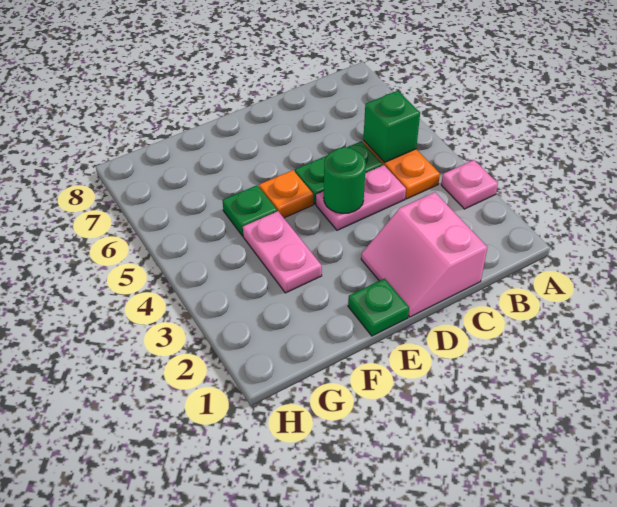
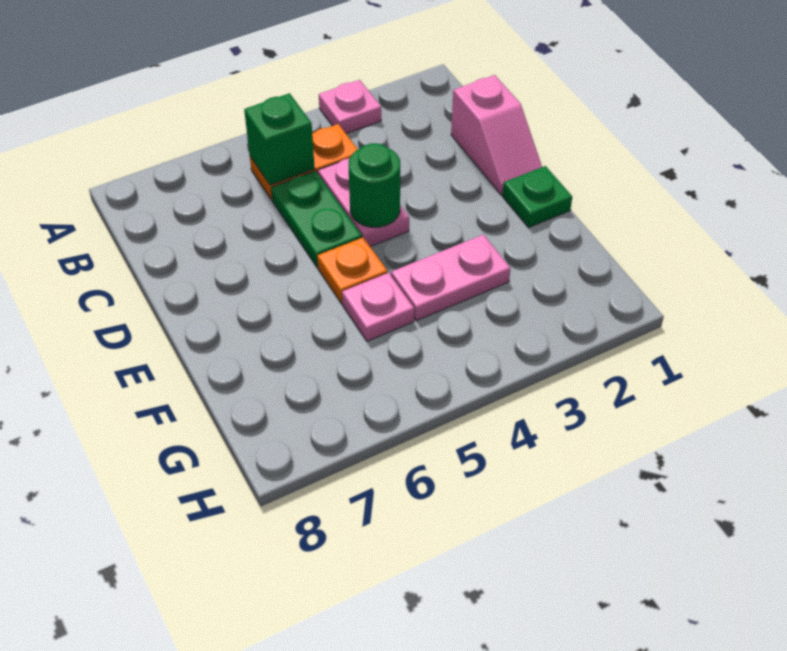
pink 2x2 slope [361,192,488,317] -> pink 1x2 slope [451,75,542,195]
green 1x1 plate [223,185,277,236] -> pink 1x1 plate [342,273,414,341]

